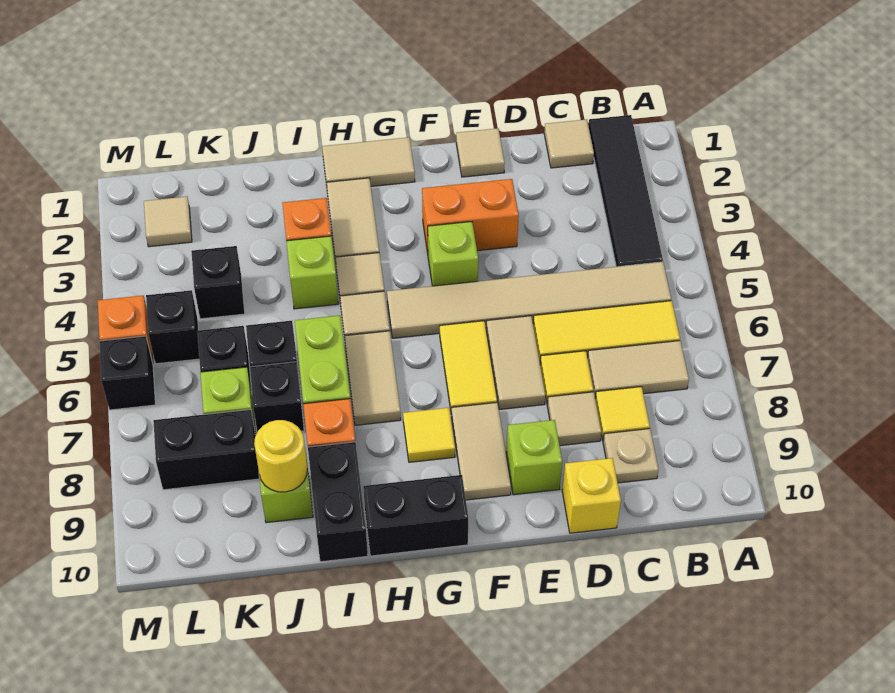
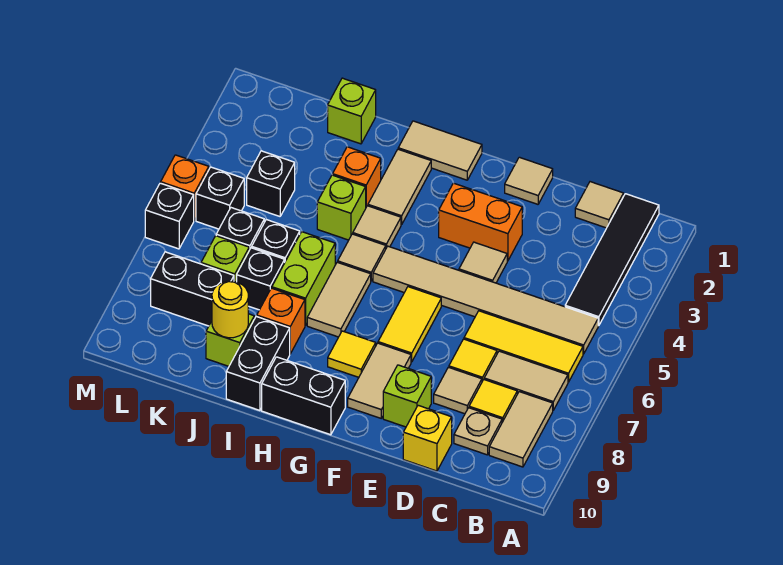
tan 1x2 tile [486,316,545,409] -> tan 1x2 tile moved to [489,392,553,467]
lime 1x1 brick [428,222,478,286] -> lime 1x1 brick moved to [328,78,376,144]
tan 1x1 tile [144,197,192,247] -> tan 1x1 tile moved to [459,242,507,283]

